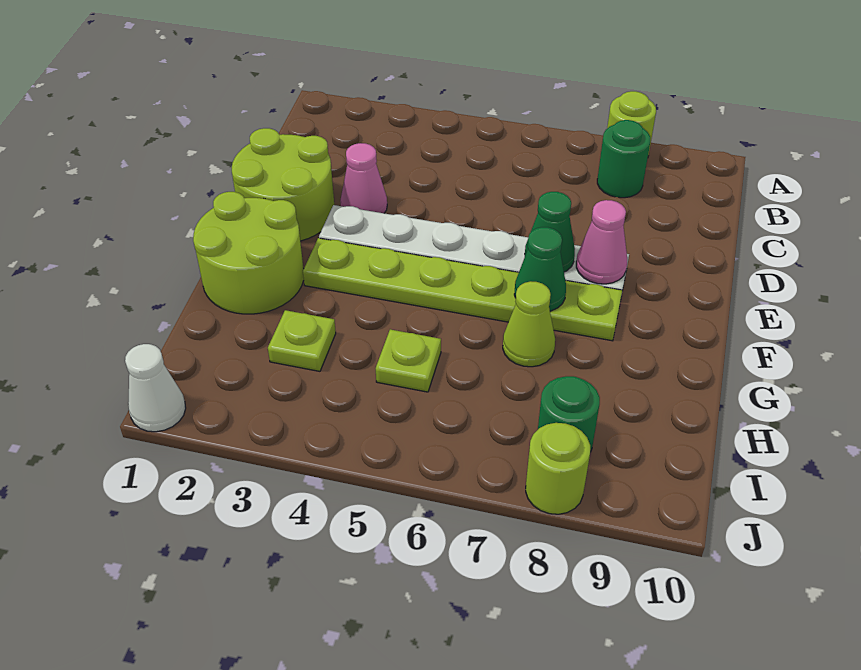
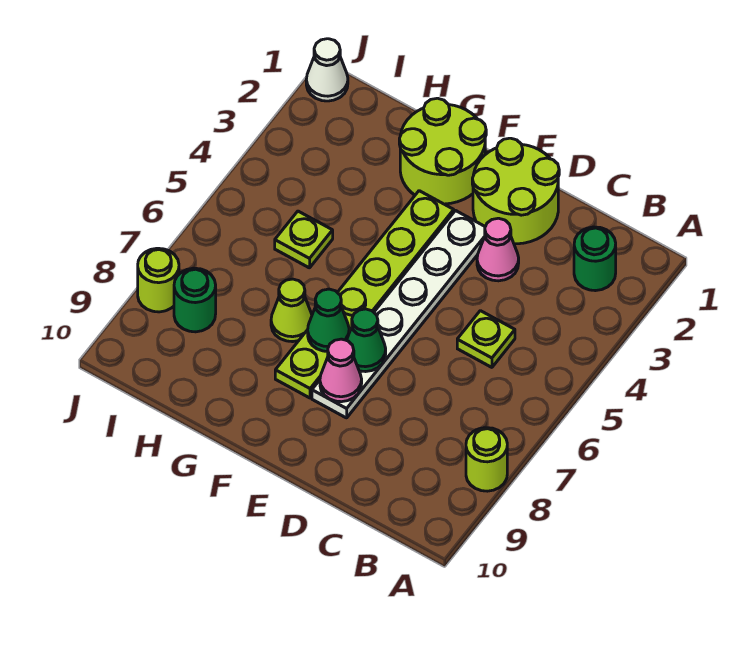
green 1x1 round brick [597,120,650,198] -> green 1x1 round brick moved to [574,227,616,291]
lime 1x1 plate [268,310,336,371] -> lime 1x1 plate moved to [457,311,515,367]

